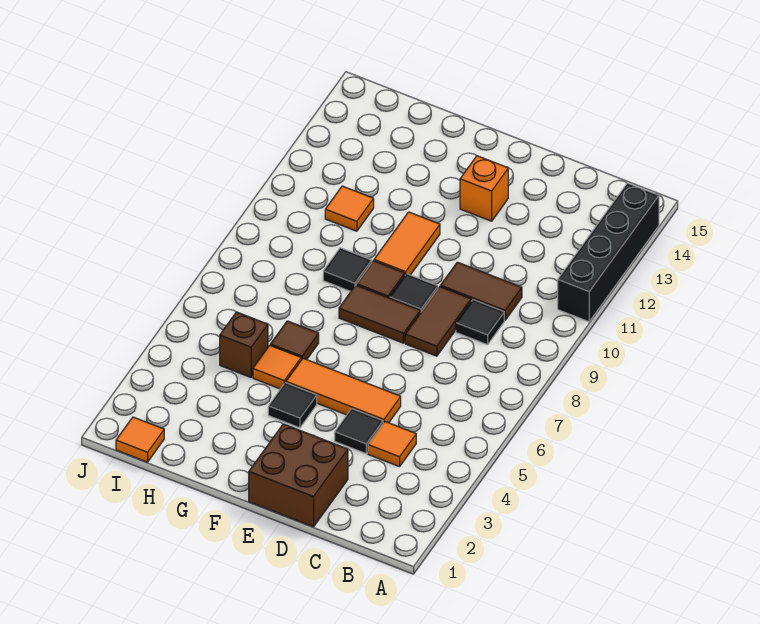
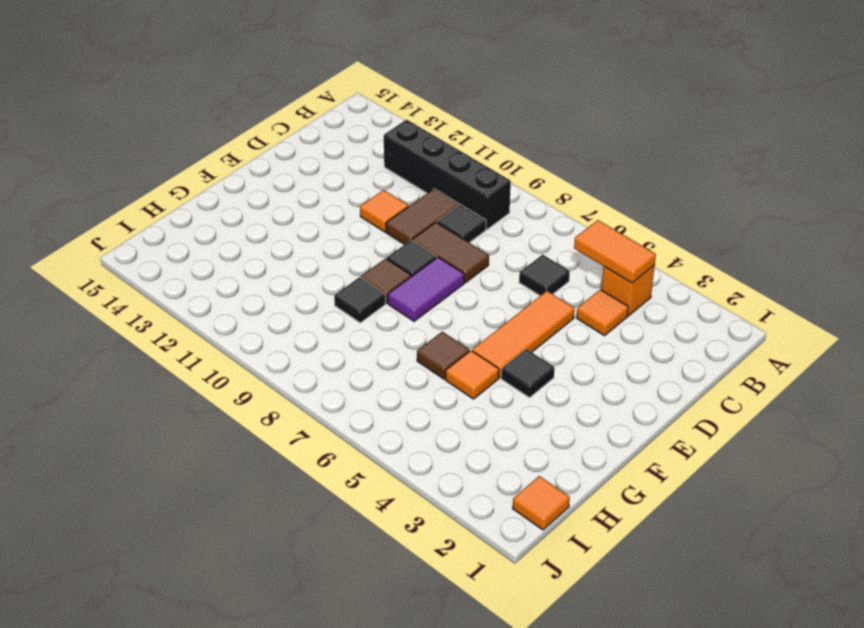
black 1x4 brick [558,183,659,322] -> black 1x4 brick moved to [384,120,511,229]
brown 2x2 brick [249,424,348,527] -> none
black 1x1 tile [335,409,383,453] -> black 1x1 tile moved to [519,255,570,296]
brown 1x2 tile [339,285,420,343] -> purple 1x2 tile [388,257,464,321]
orange 1x1 brick [460,156,508,221] -> orange 1x1 brick moved to [601,265,655,316]
orange 1x2 tile [374,212,440,275] -> orange 1x2 tile moved to [574,220,656,283]
brown 1x1 brick [220,312,268,377] -> none
orange 1x1 tile [325,186,374,231] -> orange 1x1 tile moved to [360,190,408,232]

